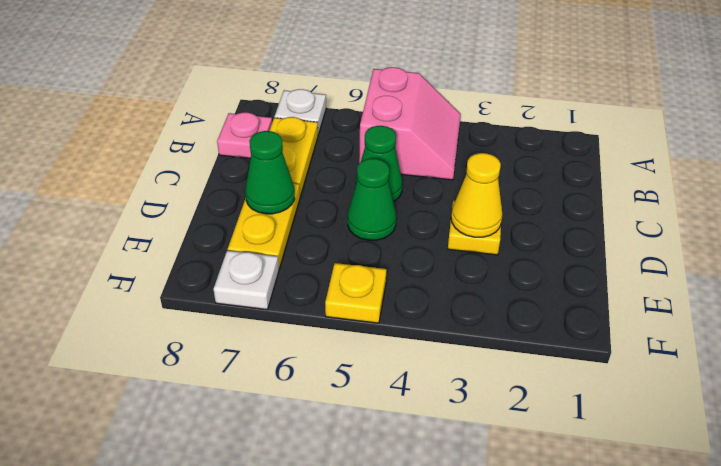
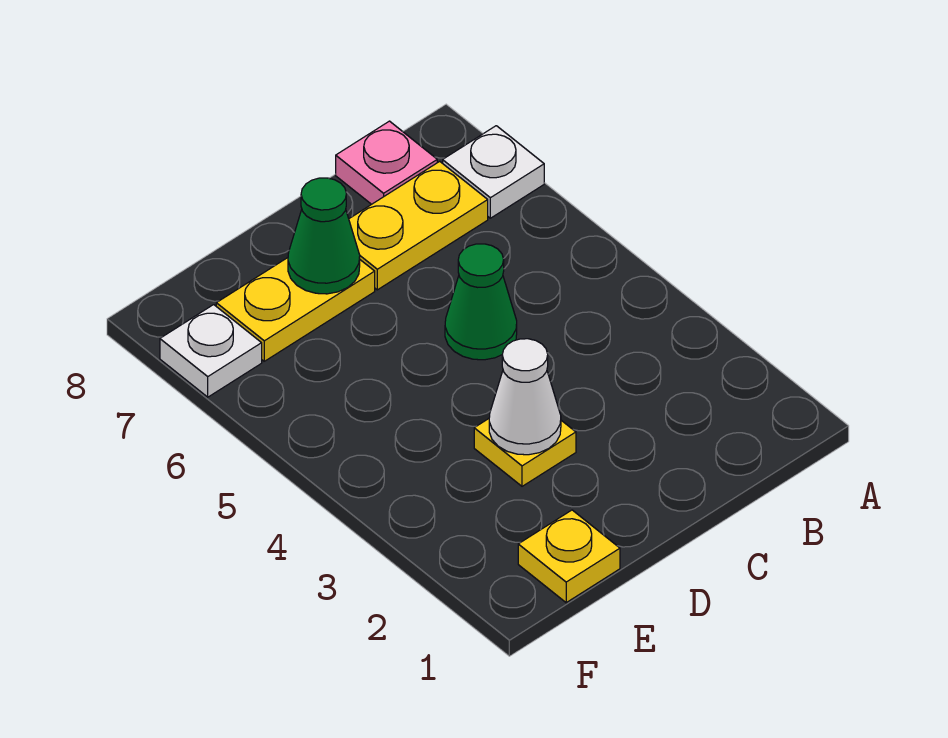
pink 2x2 slope [359,67,461,180] -> none
yellow 1x1 cone [451,153,503,237] -> white 1x1 cone [489,339,561,455]
green 1x1 cone [348,159,396,240] -> none
yellow 1x1 plate [325,263,386,323] -> yellow 1x1 plate moved to [518,510,620,603]

